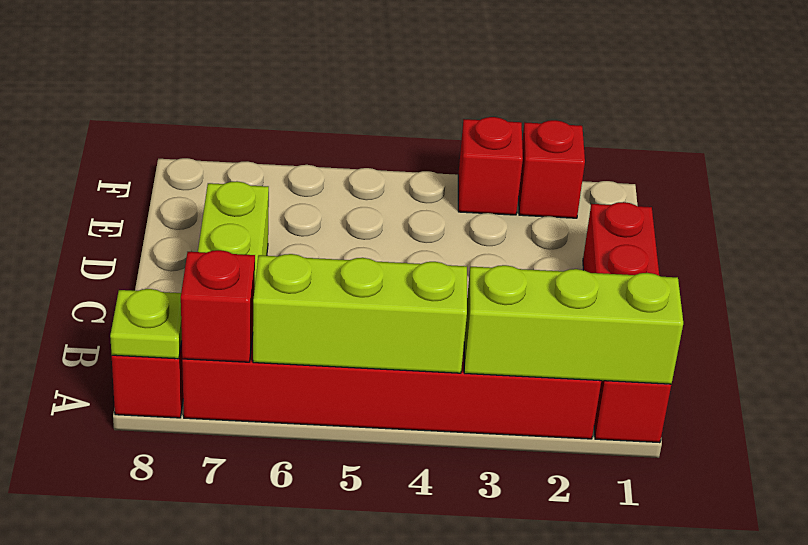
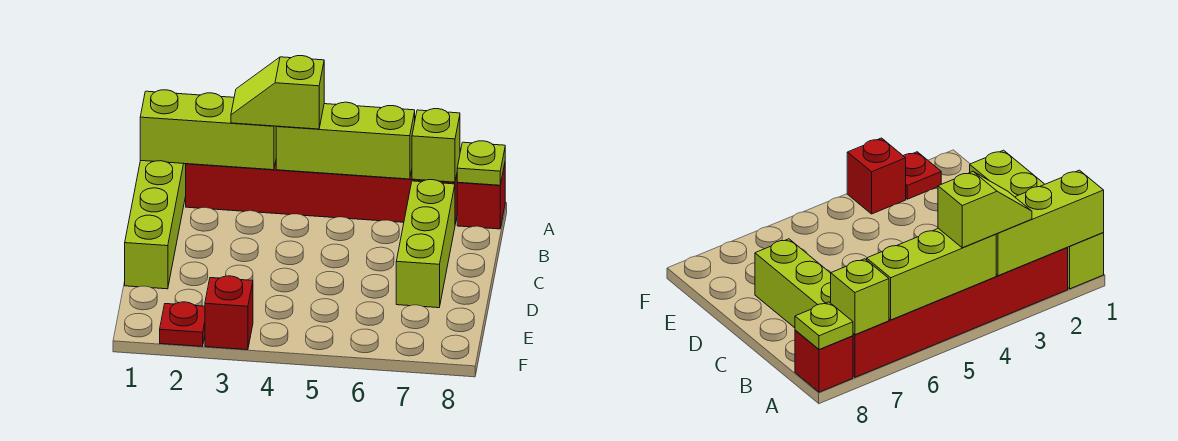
red 1x4 brick [583,202,671,443] -> lime 1x4 brick [125,160,186,289]
none -> lime 1x2 slope [231,56,324,129]
red 1x1 brick [181,250,255,362] -> lime 1x1 brick [412,109,460,182]
red 1x1 brick [518,120,585,218] -> red 1x1 plate [160,302,205,346]

